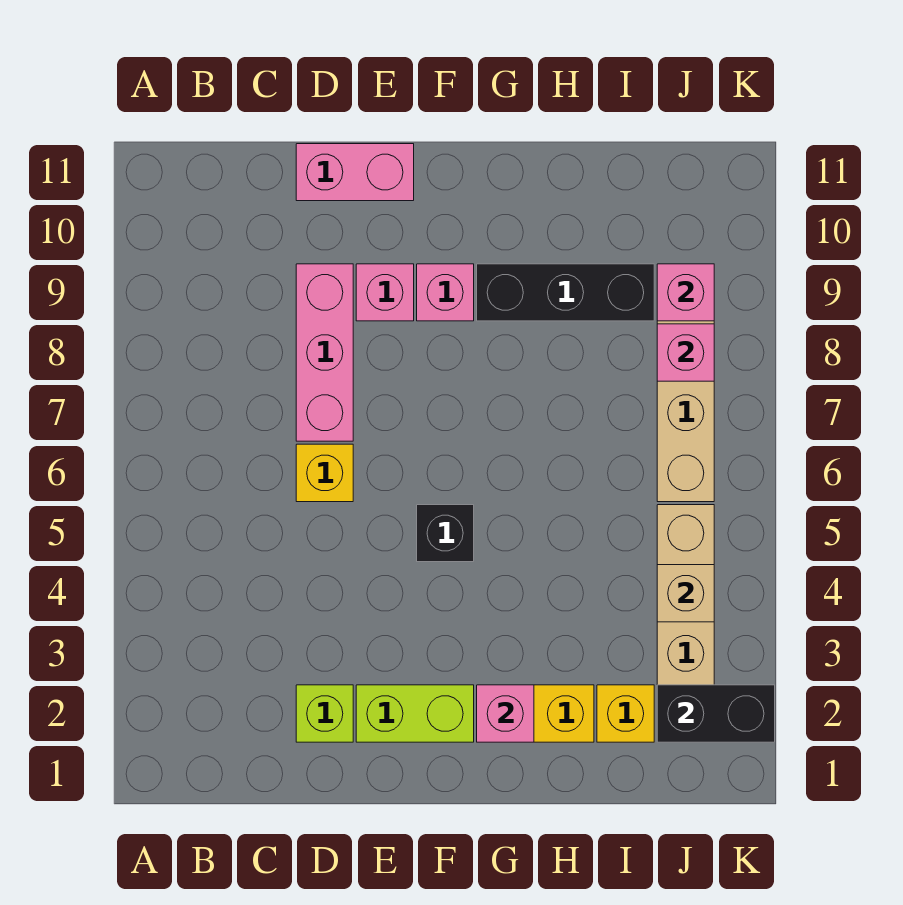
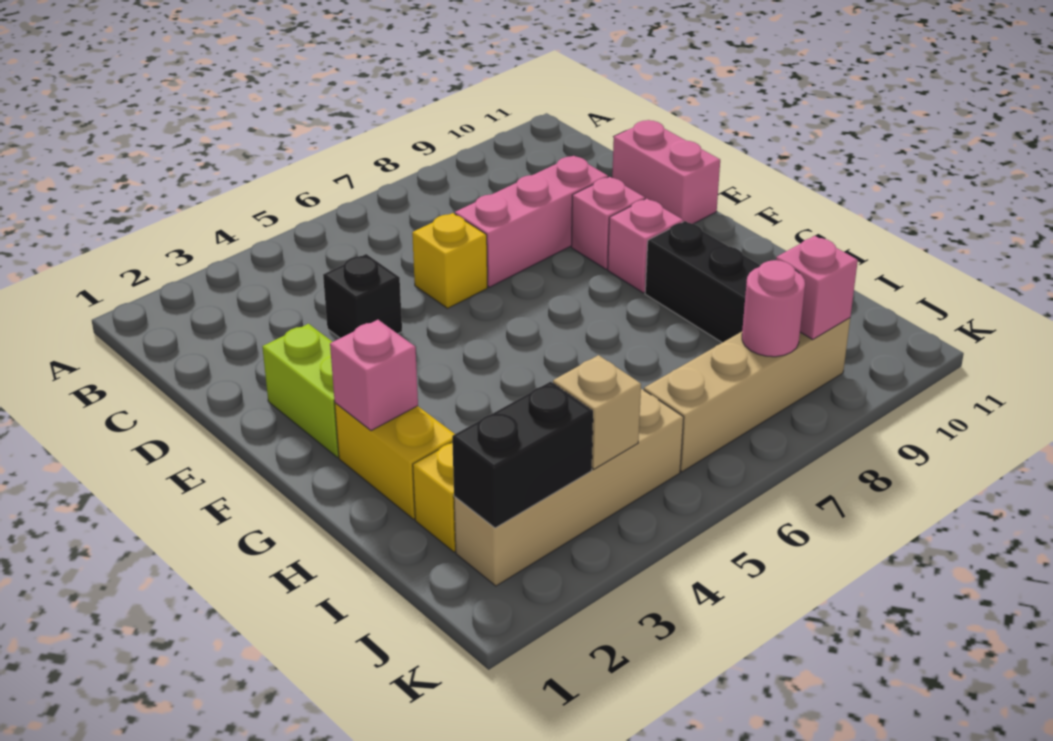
lime 1x1 brick [296,685,353,742] -> none
black 1x1 brick [417,505,474,562] -> black 1x1 brick moved to [323,254,402,338]
black 1x2 brick [657,685,775,742] -> black 1x2 brick turned to [452,382,593,528]
pink 1x1 brick [657,324,714,381] -> pink 1x1 round brick [742,260,805,357]

